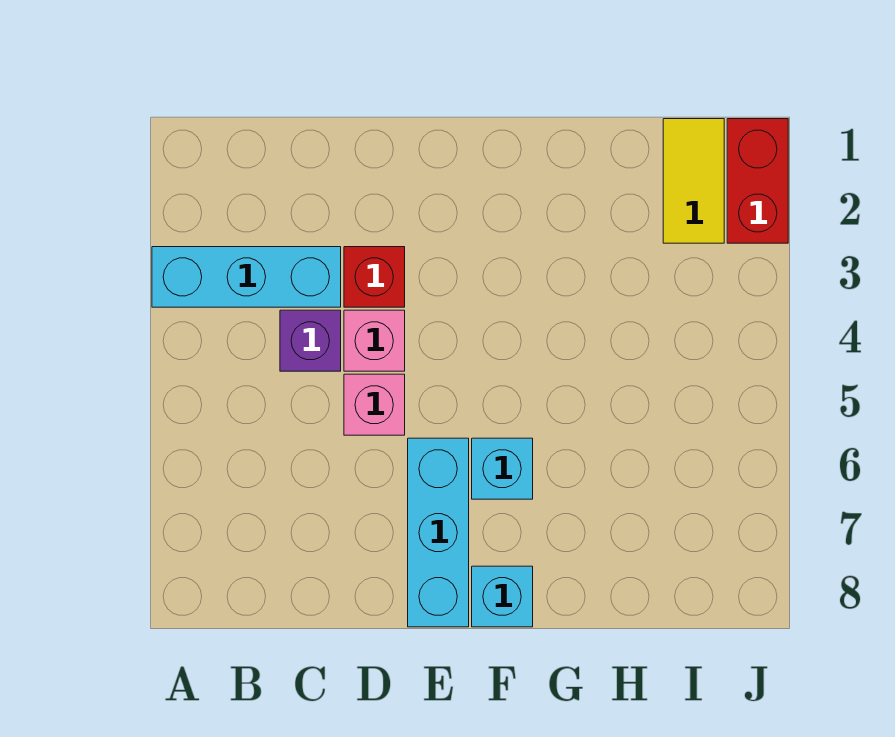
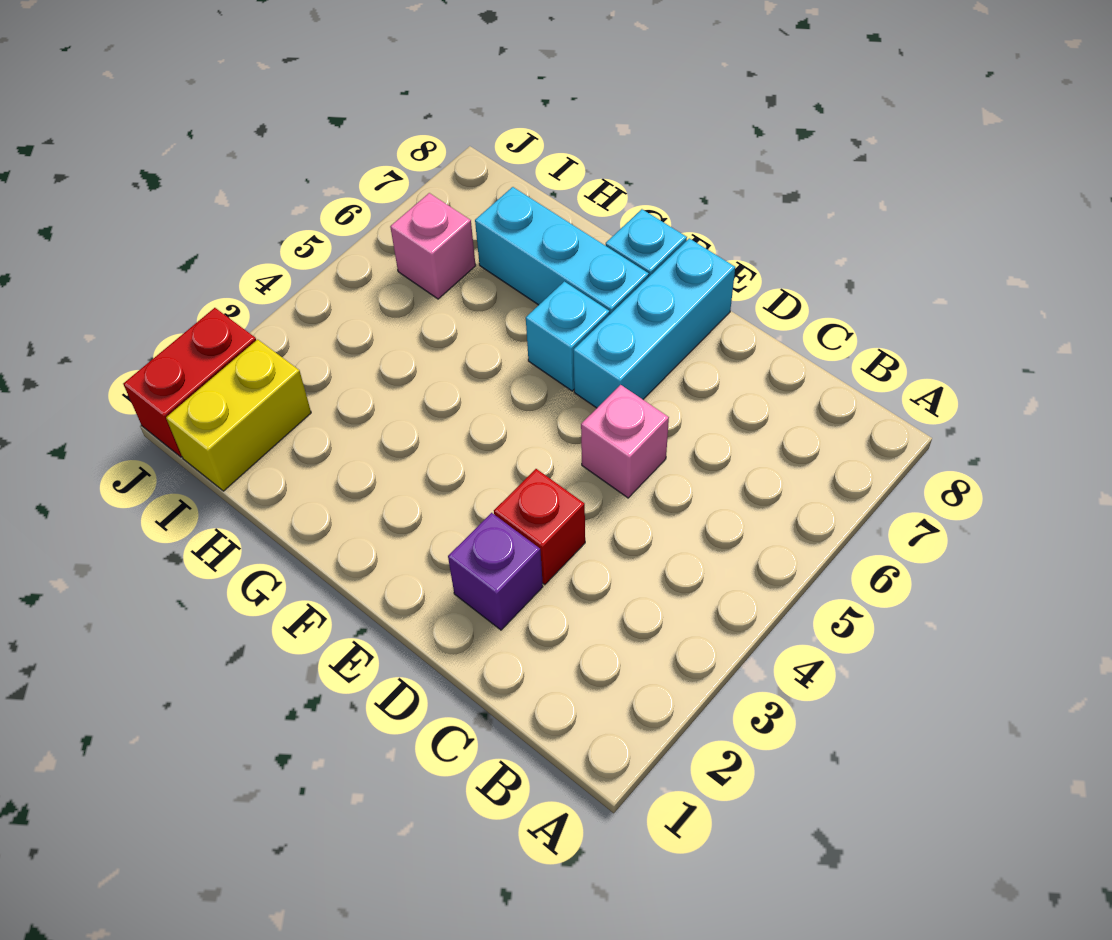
cyan 1x3 brick [152,247,341,307] -> cyan 1x3 brick moved to [475,187,649,314]
purple 1x1 brick [280,310,341,371] -> purple 1x1 brick moved to [448,513,543,630]
pink 1x1 brick [344,310,405,371] -> pink 1x1 brick moved to [390,193,476,299]
yellow 1x2 tile [663,119,724,243] -> yellow 1x2 brick [166,339,311,491]

